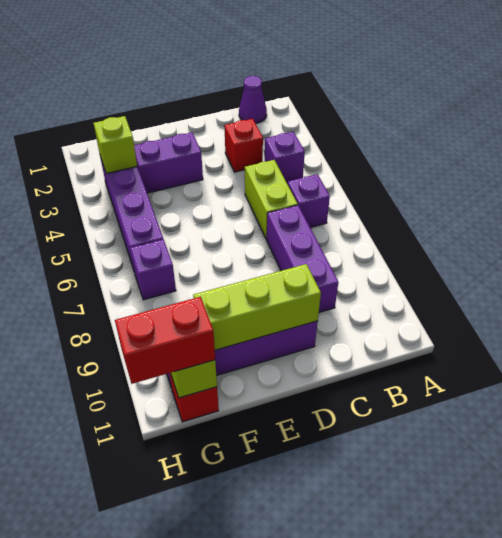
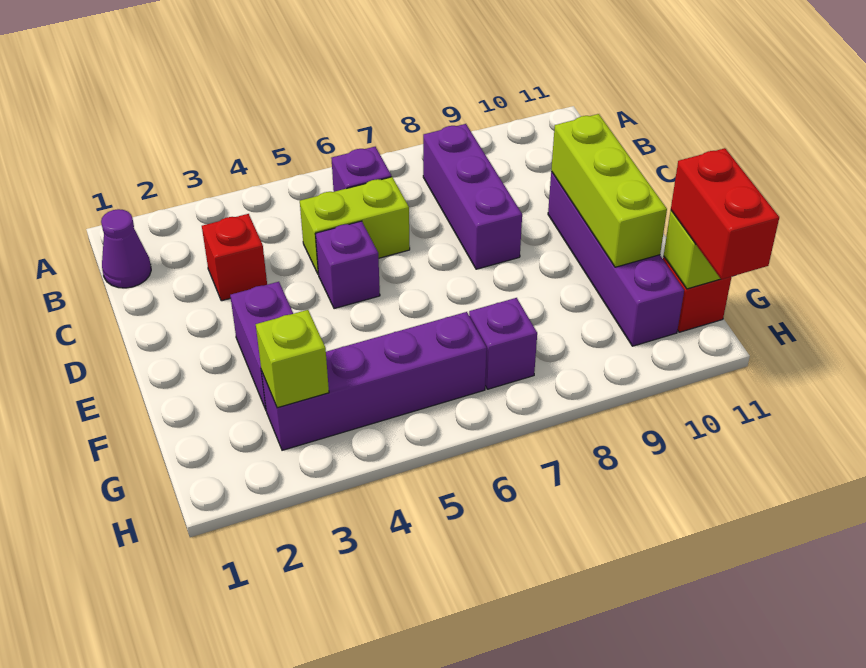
purple 1x1 brick [265,132,305,183] -> purple 1x1 brick moved to [316,221,380,309]
purple 1x3 brick [267,205,338,312] -> purple 1x3 brick turned to [423,124,522,269]

